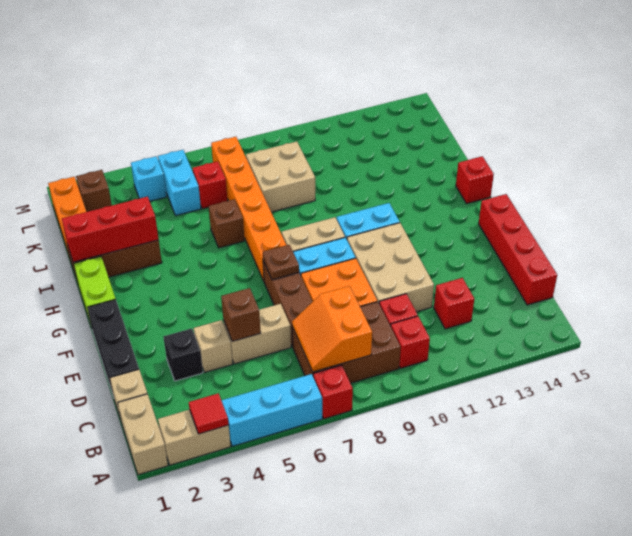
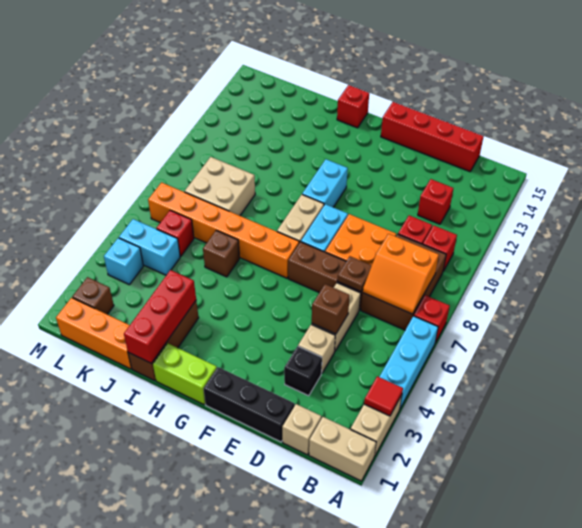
tan 2x3 brick [347,223,434,312] -> none
brown 1x1 plate [263,245,299,280] -> brown 1x1 plate moved to [337,256,372,292]

